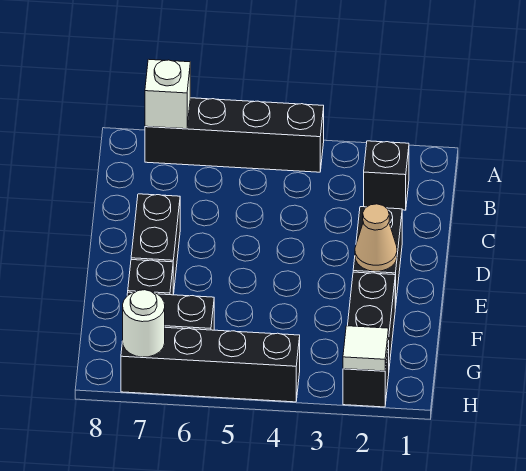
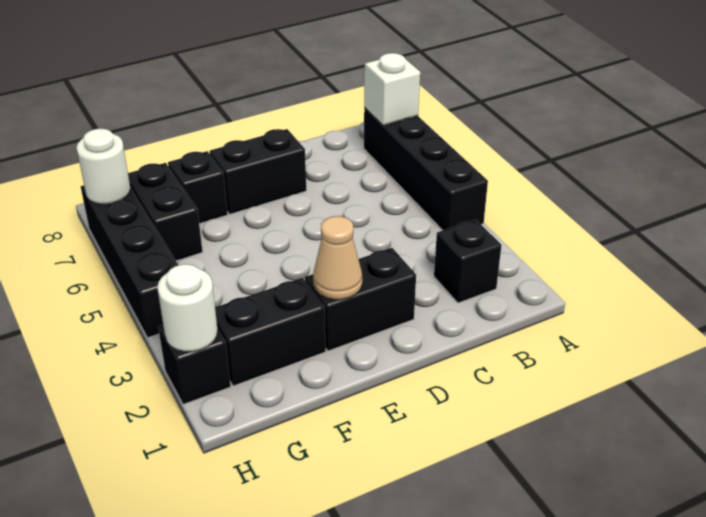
white 1x1 tile [343,326,389,371] -> white 1x1 round brick [157,264,218,352]

